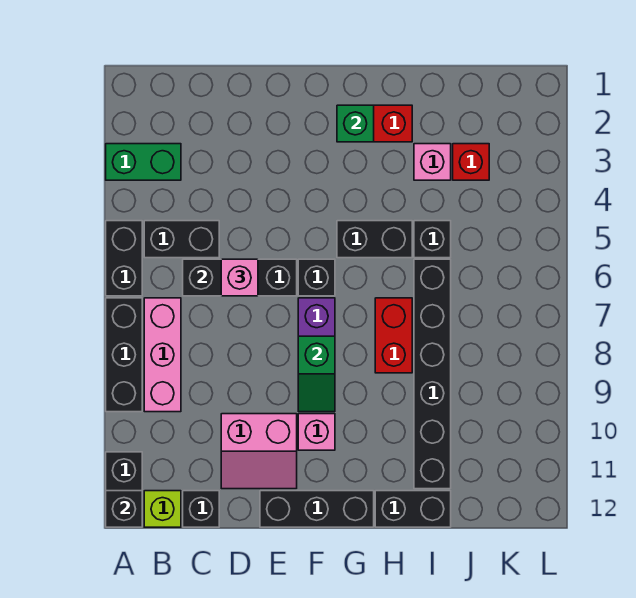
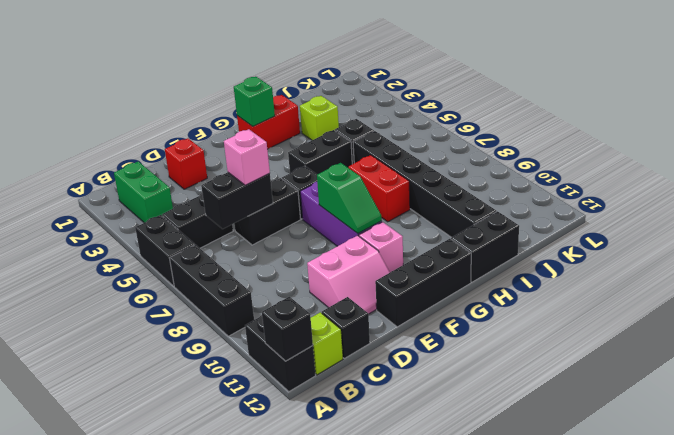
green 1x2 brick [106,144,181,180] -> green 1x2 brick turned to [114,162,173,223]
pink 1x3 brick [144,298,181,412] -> none
pink 1x1 brick [414,144,451,180] -> lime 1x1 brick [300,96,339,140]
red 1x1 brick [453,144,489,180] -> red 1x1 brick moved to [165,138,207,189]

